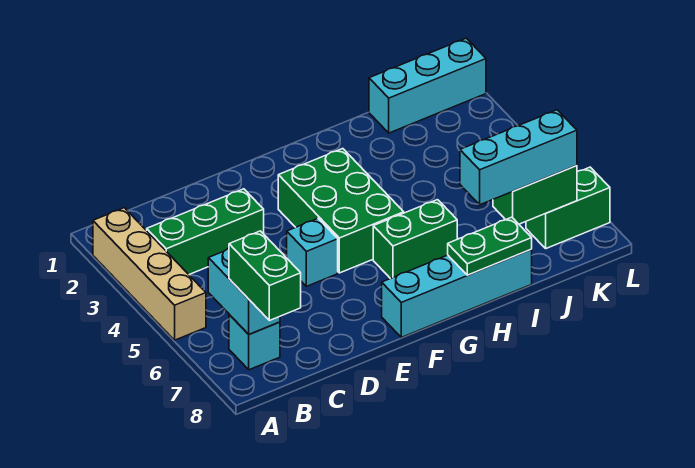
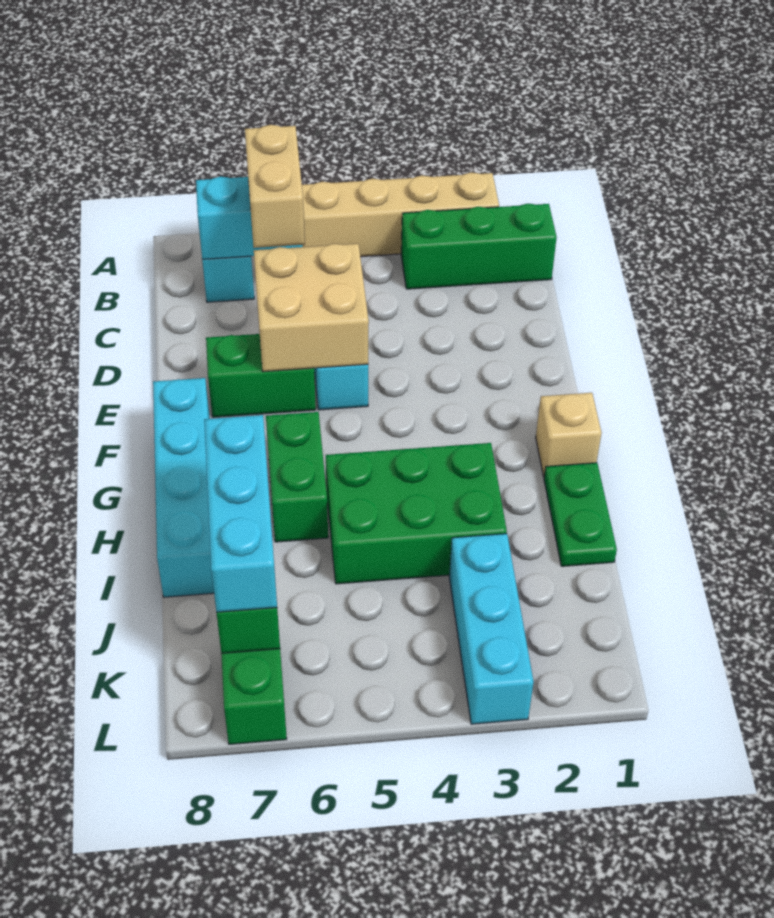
green 1x3 brick [147,189,264,274] -> green 1x3 brick turned to [401,204,557,289]
none -> tan 1x2 brick [245,125,305,248]
green 1x2 brick [229,231,301,321] -> green 1x2 brick moved to [206,334,316,417]
none -> tan 2x2 brick [254,244,369,372]
green 2x3 brick [278,149,404,273] -> green 2x3 brick moved to [326,443,507,584]
none -> tan 1x1 brick [536,393,602,477]
green 1x2 plate [448,217,532,275] -> green 1x2 plate moved to [544,463,617,566]
cyan 1x3 brick [369,38,486,133] -> cyan 1x3 brick moved to [449,534,534,724]

